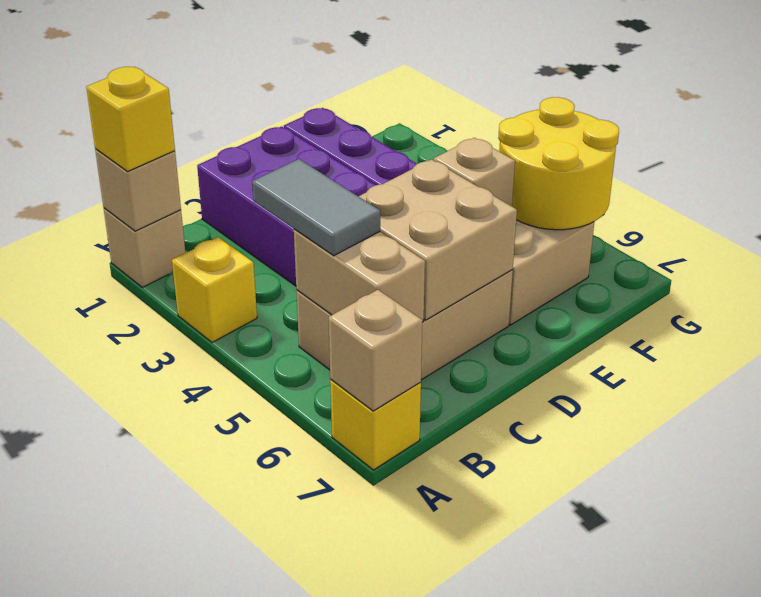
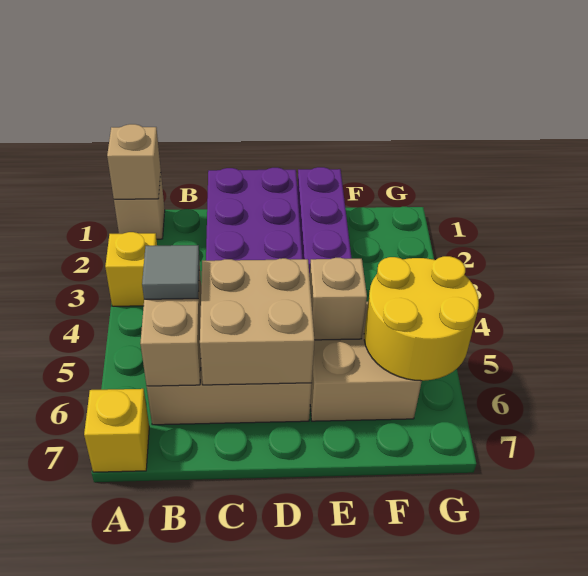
yellow 1x1 brick [86,67,175,172] -> none
tan 1x1 brick [329,290,422,411] -> none
grey 1x2 tile [252,159,380,256] -> grey 1x1 tile [142,245,199,299]

